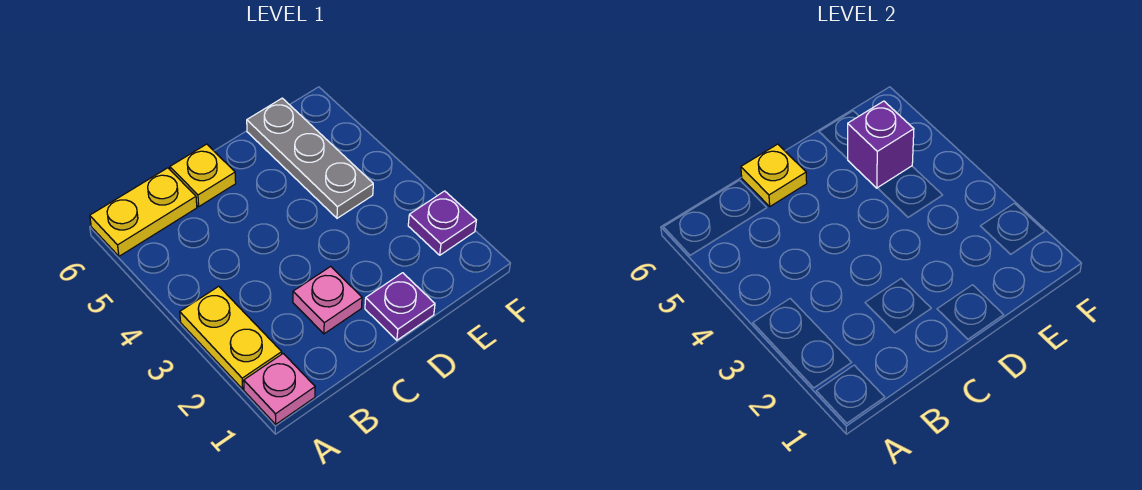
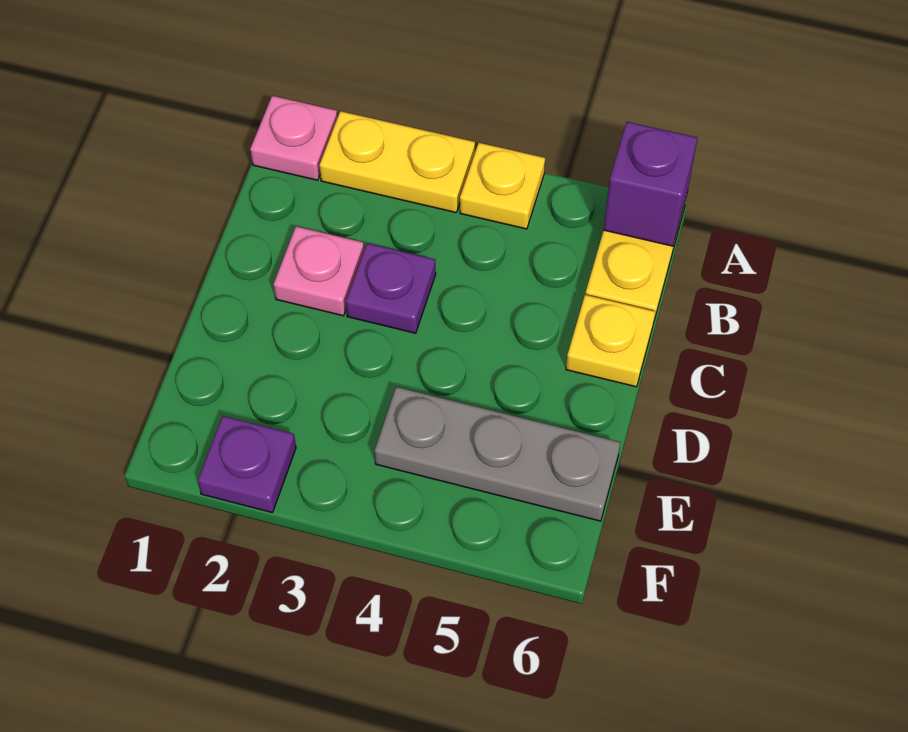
yellow 1x1 plate [741,144,807,206] -> yellow 1x1 plate moved to [460,143,545,229]
purple 1x1 plate [365,273,435,340] -> purple 1x1 plate moved to [346,243,436,333]
purple 1x1 brick [848,101,914,188] -> purple 1x1 brick moved to [604,122,697,246]

